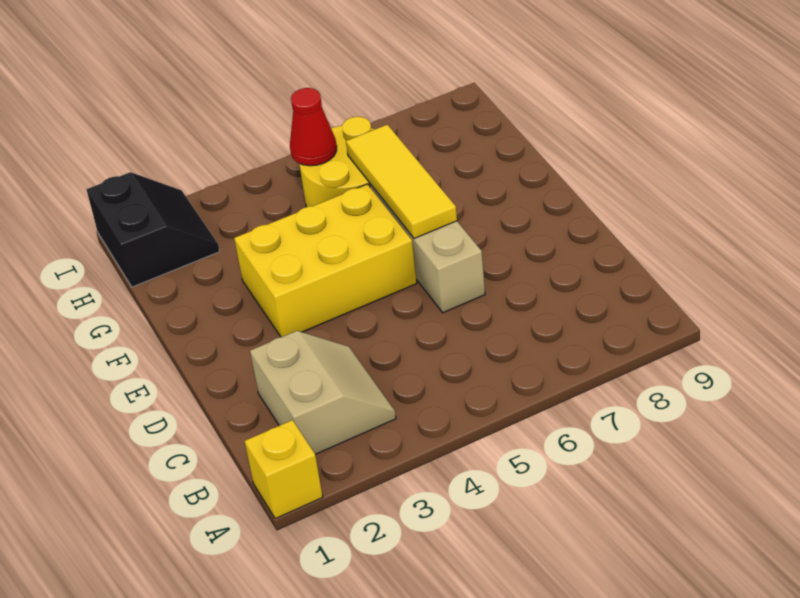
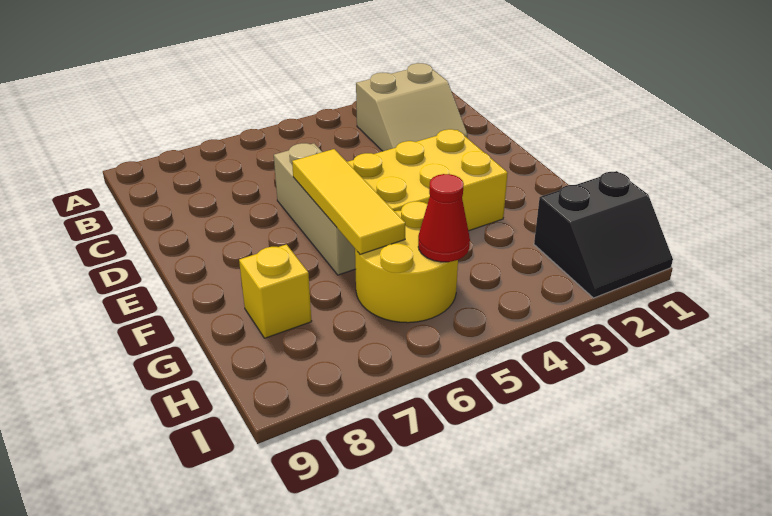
yellow 1x1 brick [245,420,323,519] -> yellow 1x1 brick moved to [239,244,312,338]
tan 2x2 slope [250,331,396,454] -> tan 2x2 slope turned to [356,63,468,151]
black 2x2 slope [86,172,220,287] -> black 2x2 slope turned to [534,171,673,298]

